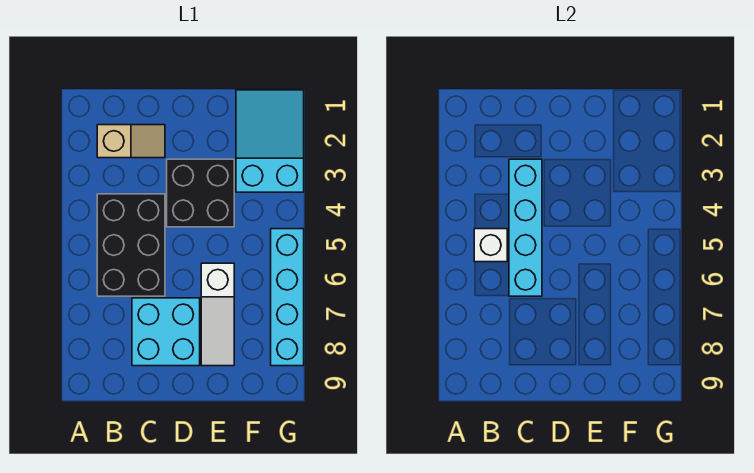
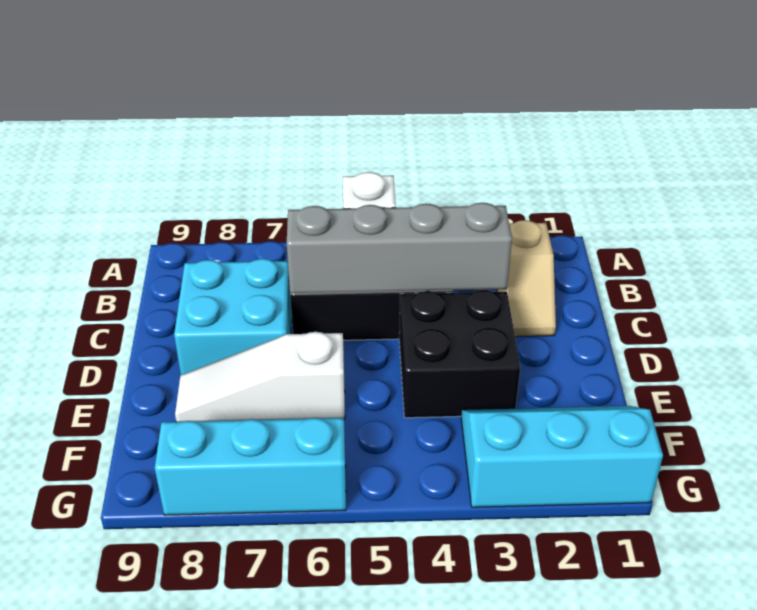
cyan 1x4 brick [509,159,542,296] -> grey 1x4 brick [287,203,512,294]
cyan 2x3 slope [236,90,304,192] -> cyan 2x3 slope turned to [461,406,663,507]
cyan 1x4 brick [271,229,304,366] -> cyan 1x3 brick [155,418,346,515]

